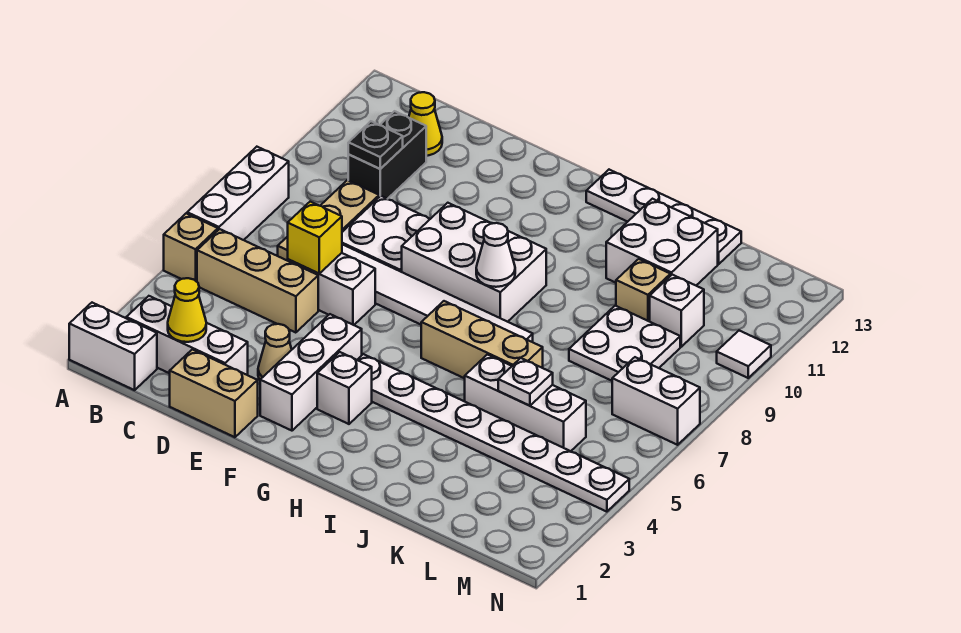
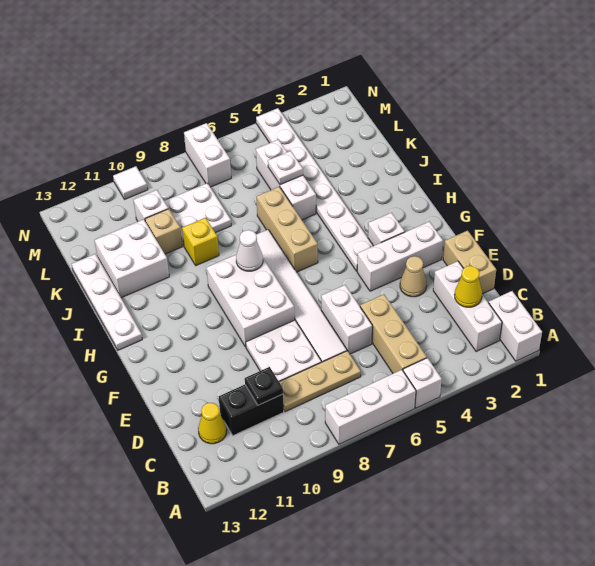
tan 1x1 brick [164,213,218,282] -> white 1x1 brick [403,358,442,408]
yellow 1x1 brick [288,202,342,273] -> yellow 1x1 brick moved to [182,218,219,265]

